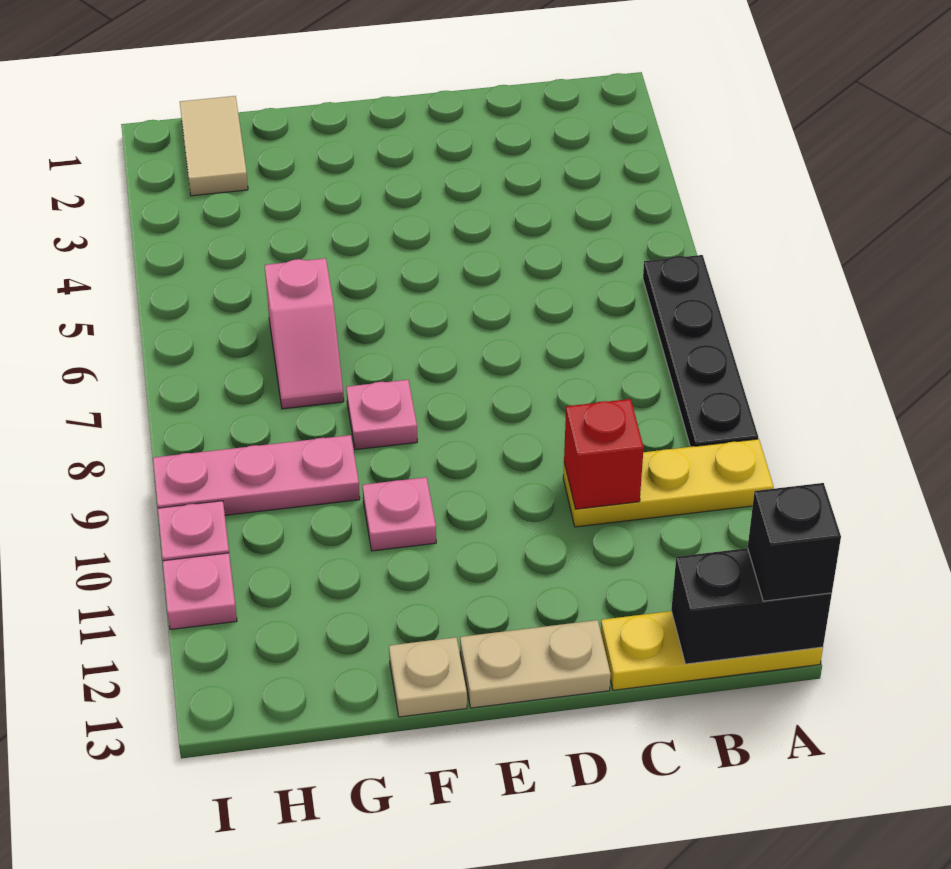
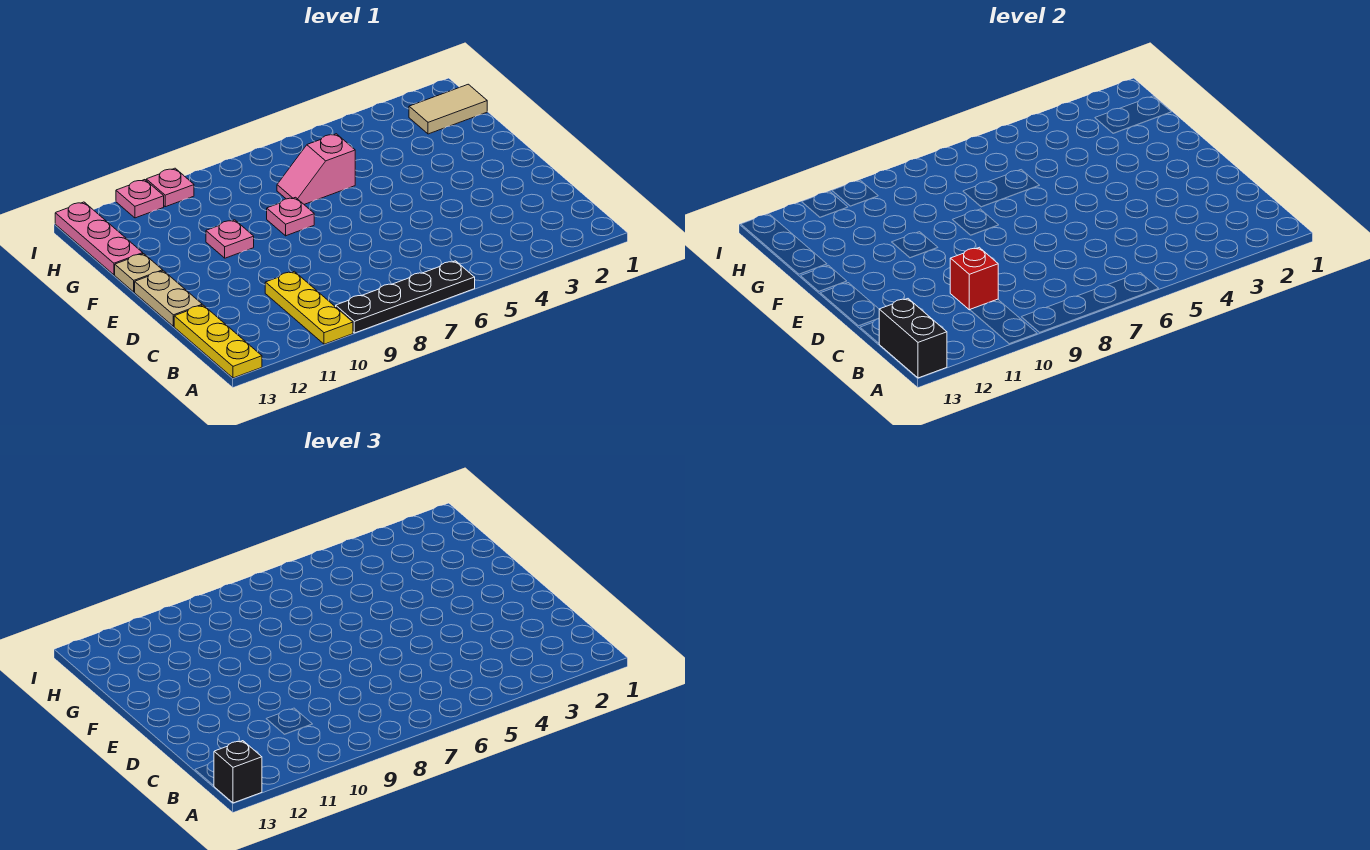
pink 1x3 plate [153,435,360,515] -> pink 1x3 plate moved to [55,202,143,275]

